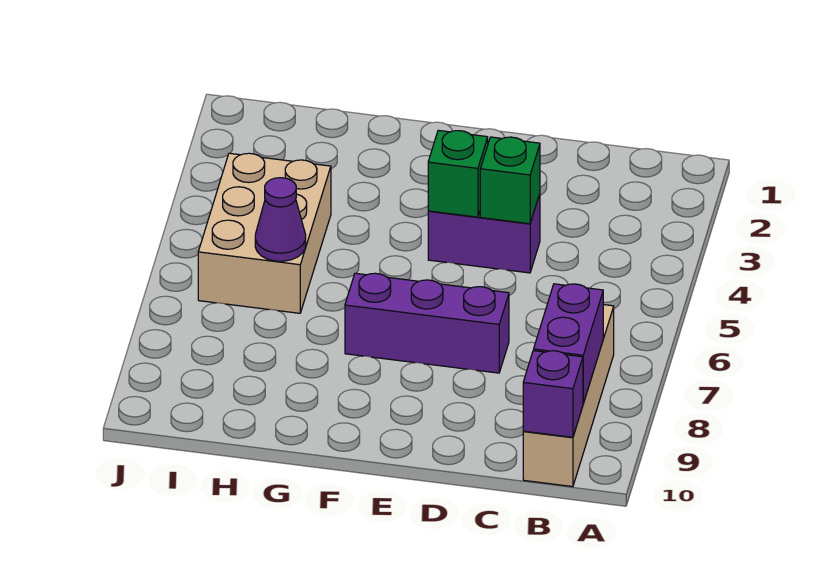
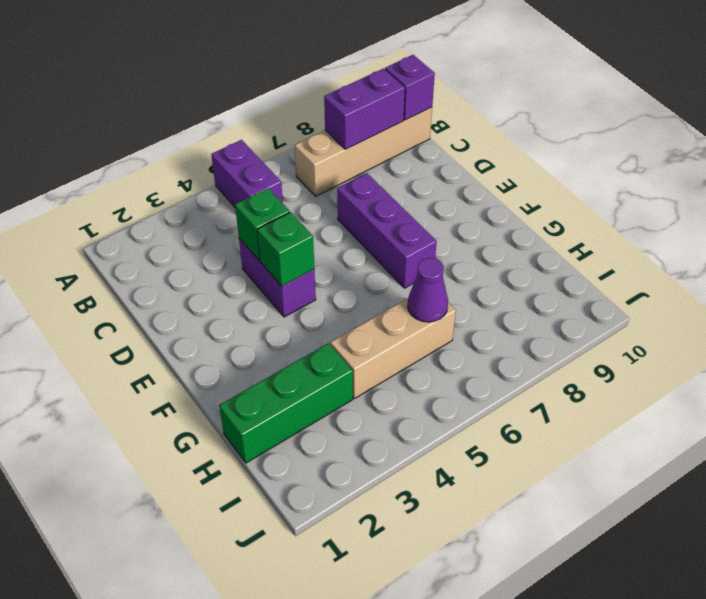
none -> purple 1x2 brick [211,140,283,207]
none -> green 1x3 brick [219,343,353,463]
tan 2x3 brick [198,153,331,313] -> tan 1x3 brick [330,298,456,399]

